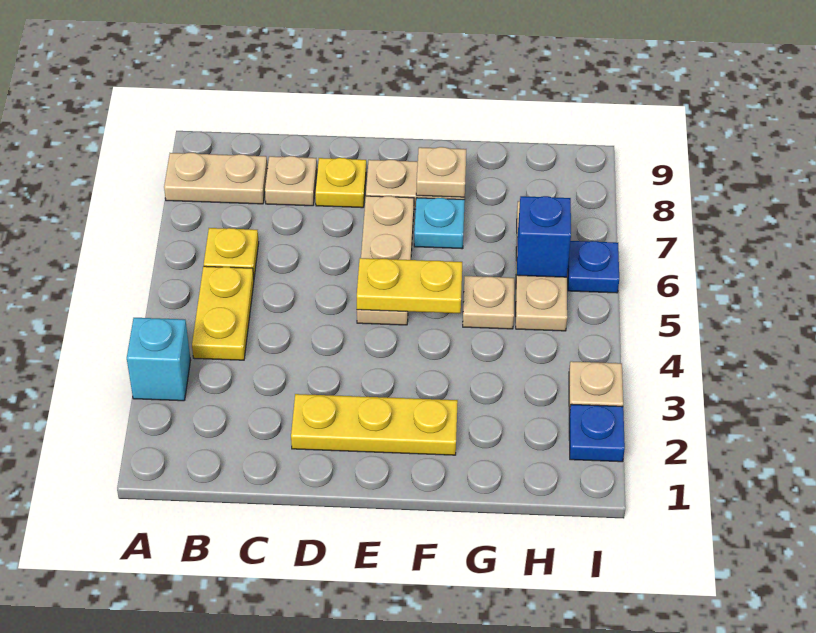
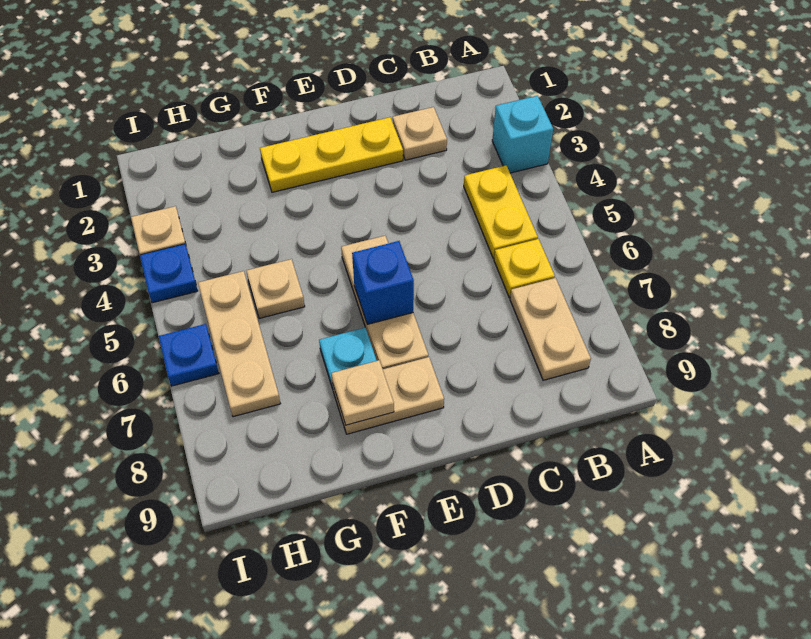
tan 1x2 plate [164,153,268,204] -> tan 1x2 plate turned to [510,278,591,380]
tan 1x1 plate [265,156,317,206] -> tan 1x1 plate moved to [393,107,447,160]
yellow 1x1 plate [315,158,366,208] -> none
yellow 1x2 plate [357,258,462,313] -> none
blue 1x1 brick [517,196,571,277] -> blue 1x1 brick moved to [352,241,414,324]
blue 1x1 plate [569,404,625,462] -> blue 1x1 plate moved to [140,244,198,303]

